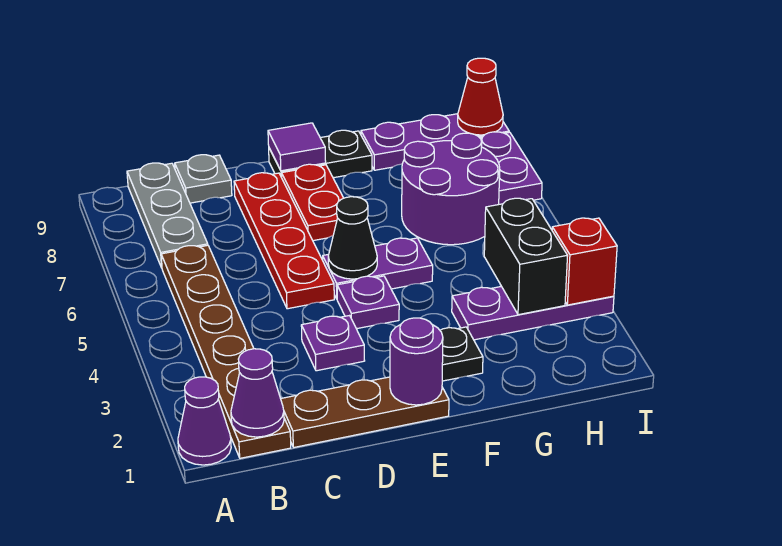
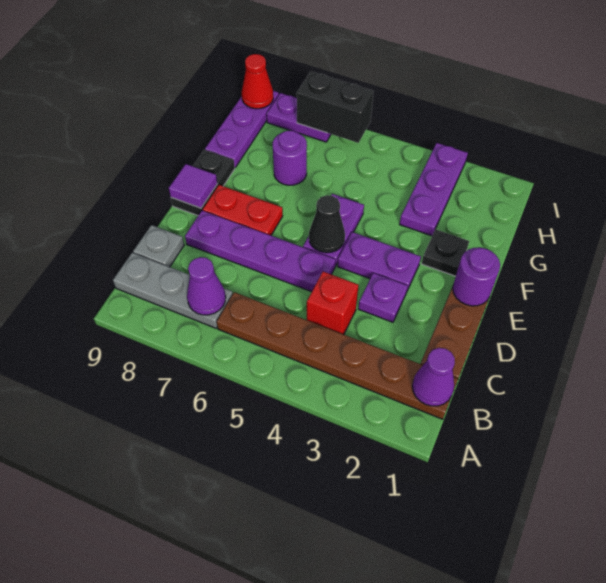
purple 1x1 cone [178,377,231,465] -> purple 1x1 cone moved to [187,257,226,315]
red 1x4 plate [234,173,334,309] -> purple 1x4 plate [185,211,336,292]
purple 1x1 plate [337,276,399,329] -> purple 1x2 plate [338,232,421,290]
purple 2x2 round brick [402,133,500,245] -> purple 1x1 round brick [273,130,307,185]
black 1x2 brick [484,198,568,315] -> black 1x2 brick moved to [297,72,374,143]
red 1x1 brick [552,218,617,305] -> red 1x1 brick moved to [307,272,358,334]

